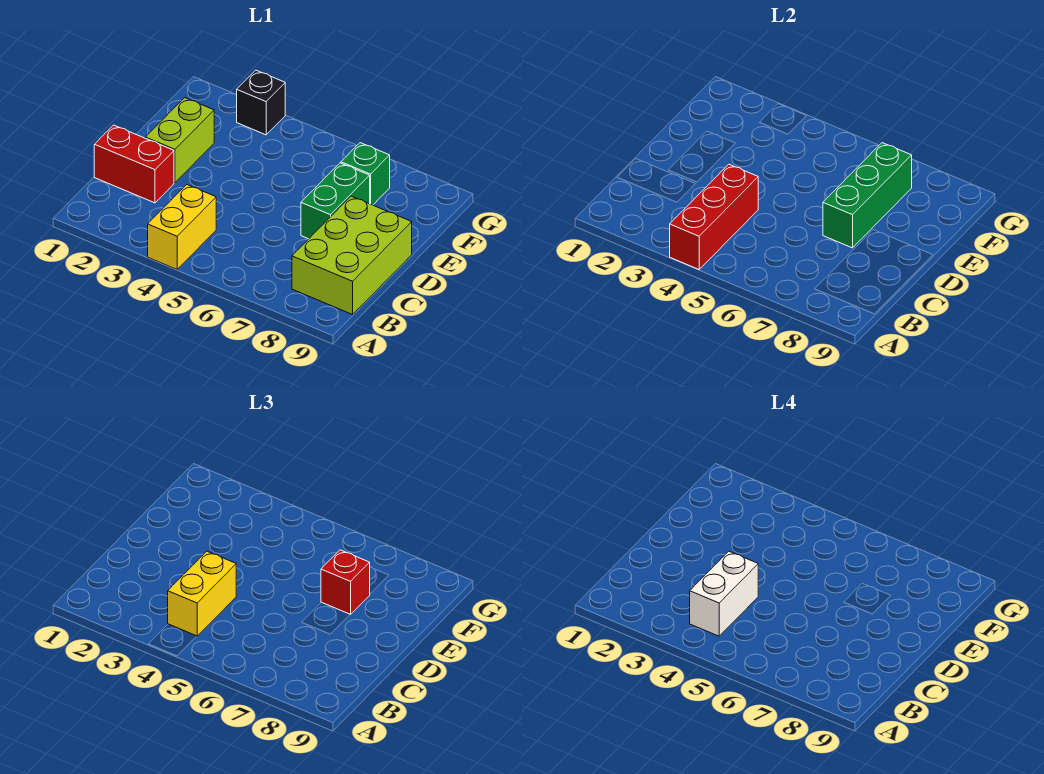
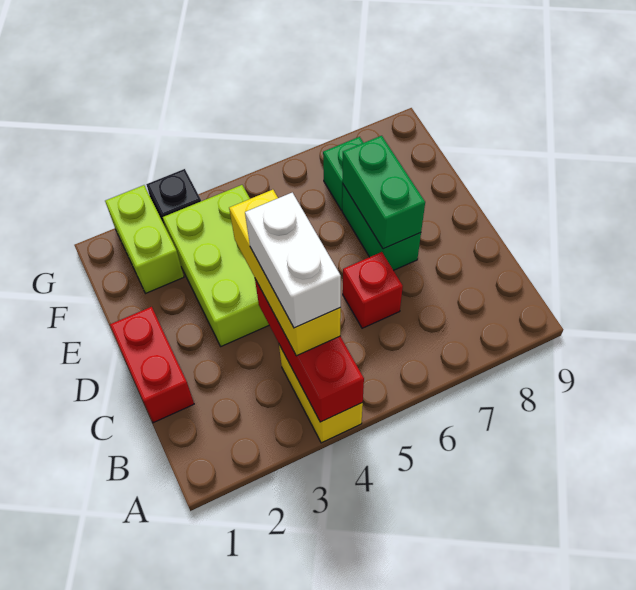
yellow 1x2 brick [168,551,236,636] -> yellow 1x3 brick [229,190,341,356]
lime 2x3 brick [292,196,412,315] -> lime 2x3 brick moved to [163,185,269,346]
red 1x2 brick [94,125,174,203] -> red 1x2 brick turned to [110,307,194,423]
lime 1x2 brick [146,98,214,183] -> lime 1x2 brick moved to [105,185,184,293]
green 1x3 brick [823,143,912,248] -> green 1x2 brick [343,136,425,249]
red 1x1 brick [321,550,370,615] -> red 1x1 brick moved to [343,252,403,328]

